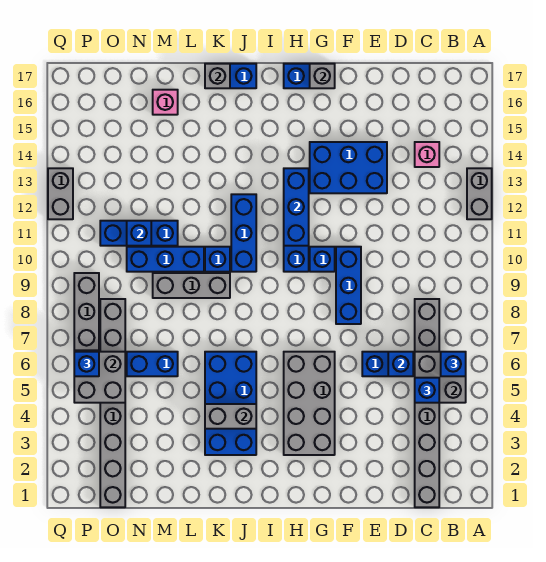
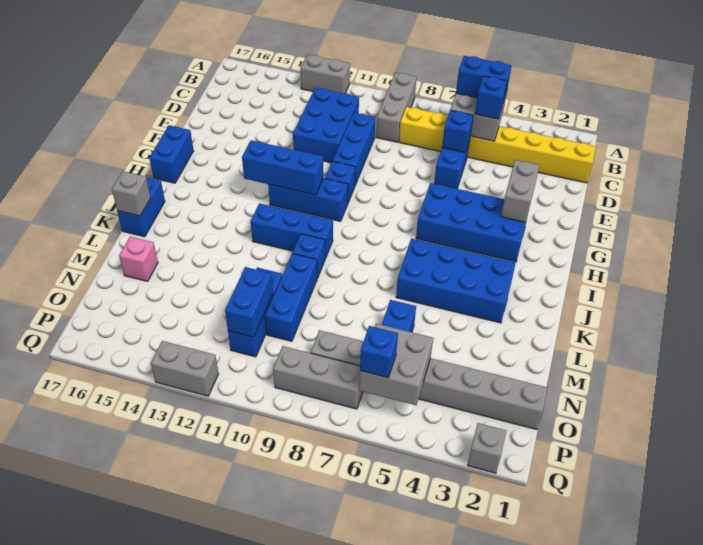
blue 1x1 brick [441,352,466,376] -> blue 1x2 brick [456,56,512,99]
grey 1x8 brick [415,299,439,507] -> yellow 1x8 brick [399,107,596,183]
pink 1x1 brick [415,142,439,167] -> none
blue 2x3 brick [310,142,387,193] -> blue 2x3 brick moved to [293,88,359,163]
blue 1x3 brick [336,247,361,324] -> blue 1x3 brick turned to [333,113,376,185]
grey 2x4 brick [284,352,335,455] -> blue 2x4 brick [416,183,526,262]
grey 1x1 brick [310,64,335,88] -> grey 1x1 brick moved to [468,423,506,473]
grey 1x2 brick [205,404,256,429] -> grey 1x2 brick moved to [501,160,539,222]
grey 1x3 brick [153,273,230,298] -> grey 1x3 brick moved to [376,72,417,142]
blue 1x1 brick [127,221,151,246] -> blue 1x2 brick [225,267,273,337]

